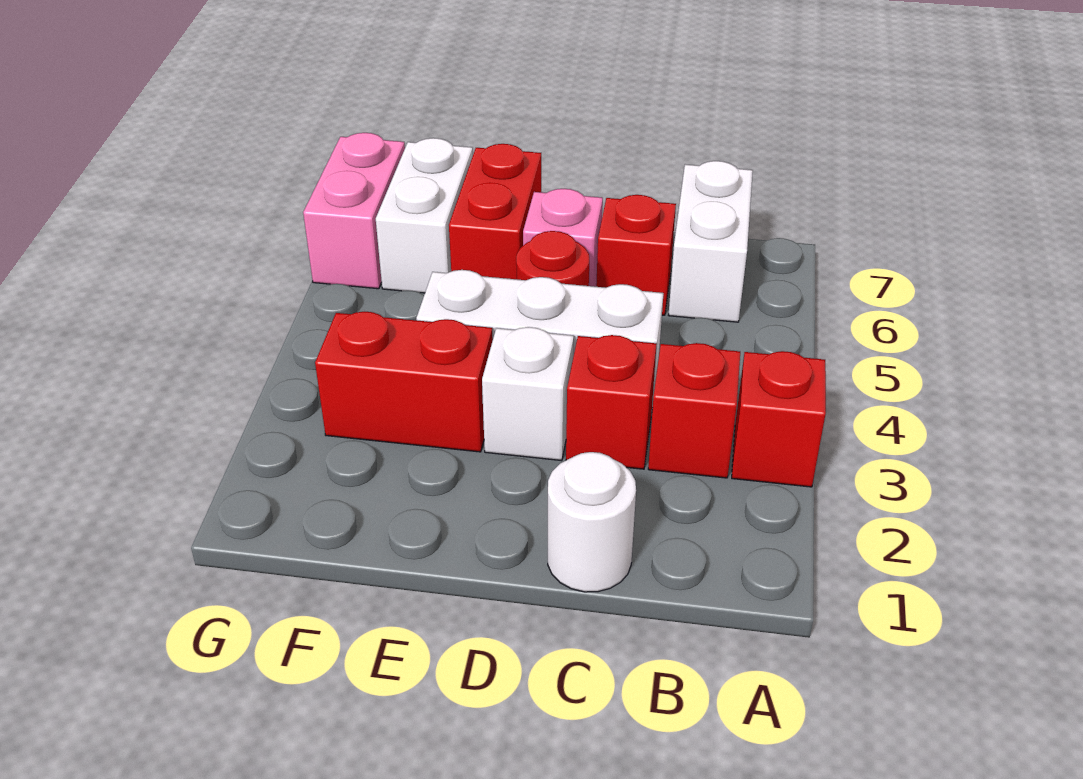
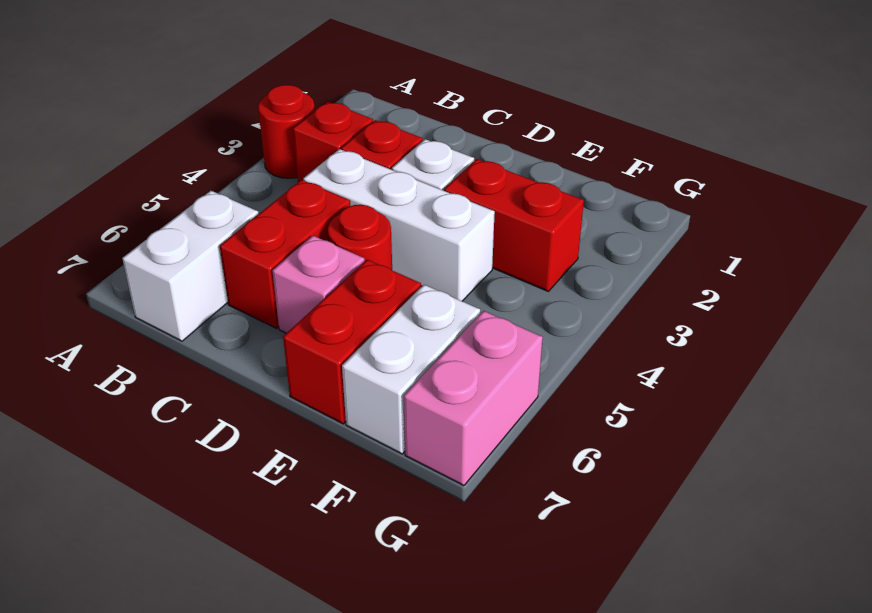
red 1x1 brick [732,351,826,487] -> red 1x1 round brick [258,85,315,178]
white 1x1 round brick [548,452,636,592] -> none
red 1x1 brick [596,195,676,315] -> red 1x2 brick [220,180,350,328]

